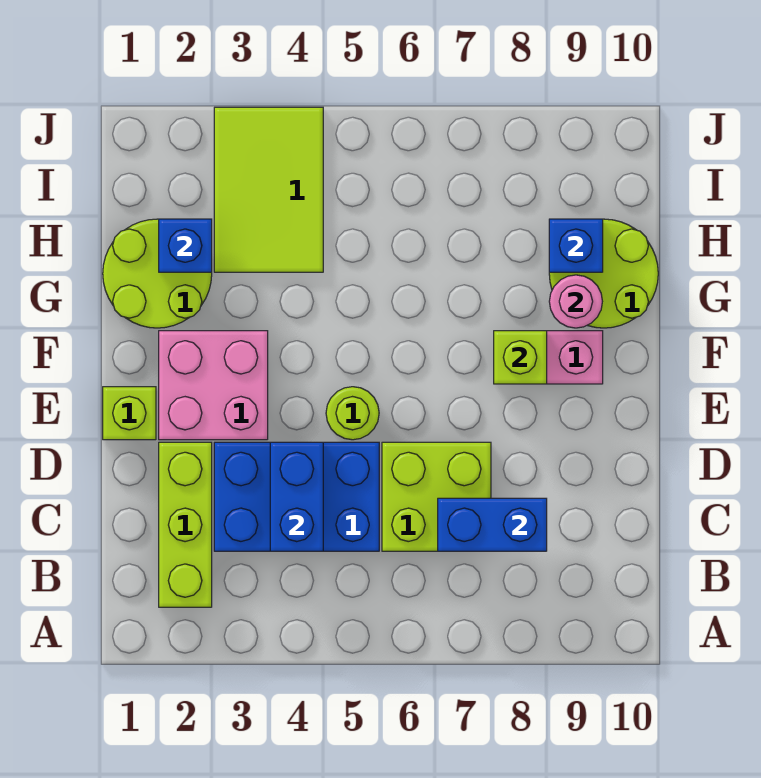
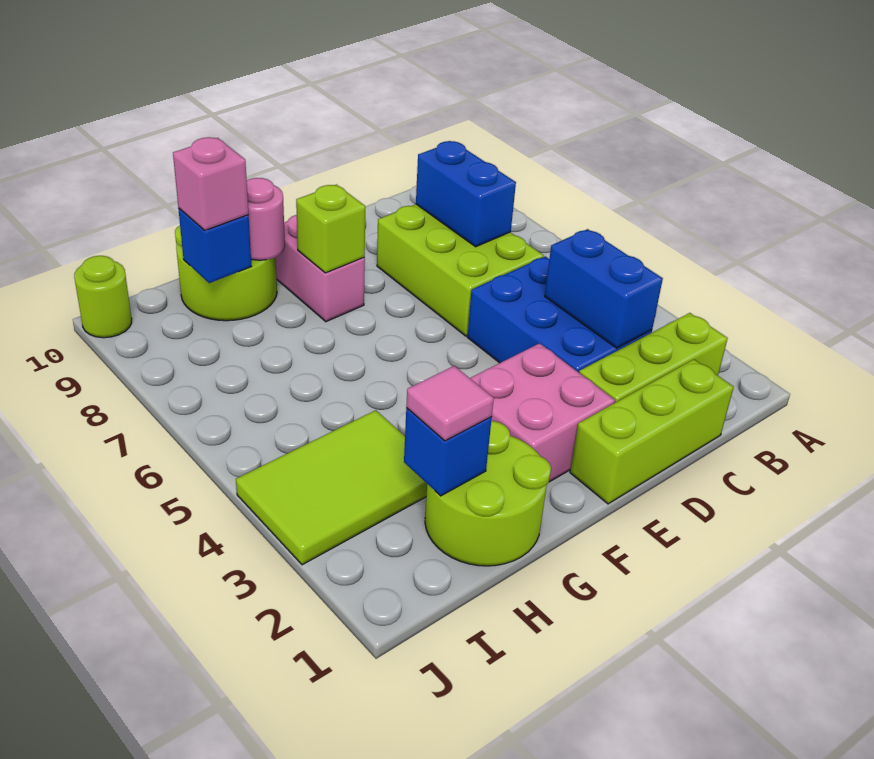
blue 1x2 brick [270,442,323,551] -> blue 1x2 brick turned to [545,229,663,348]
lime 2x2 brick [382,442,491,551] -> lime 2x3 brick [377,204,544,336]
lime 1x1 brick [103,387,156,440] -> lime 1x3 brick [570,359,734,504]
lime 1x1 round brick [326,387,379,440] -> lime 1x1 round brick moved to [74,256,132,338]
none -> pink 1x1 tile [406,366,494,441]
none -> pink 1x1 brick [173,137,249,230]

